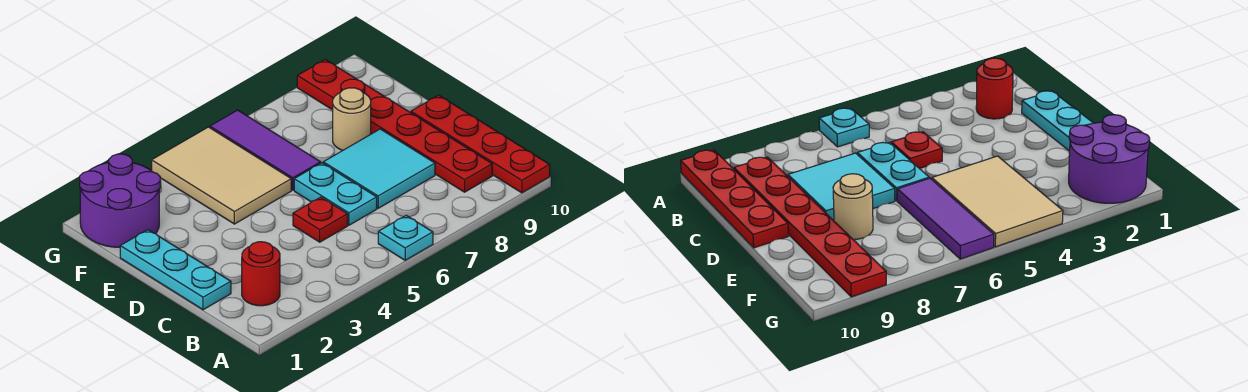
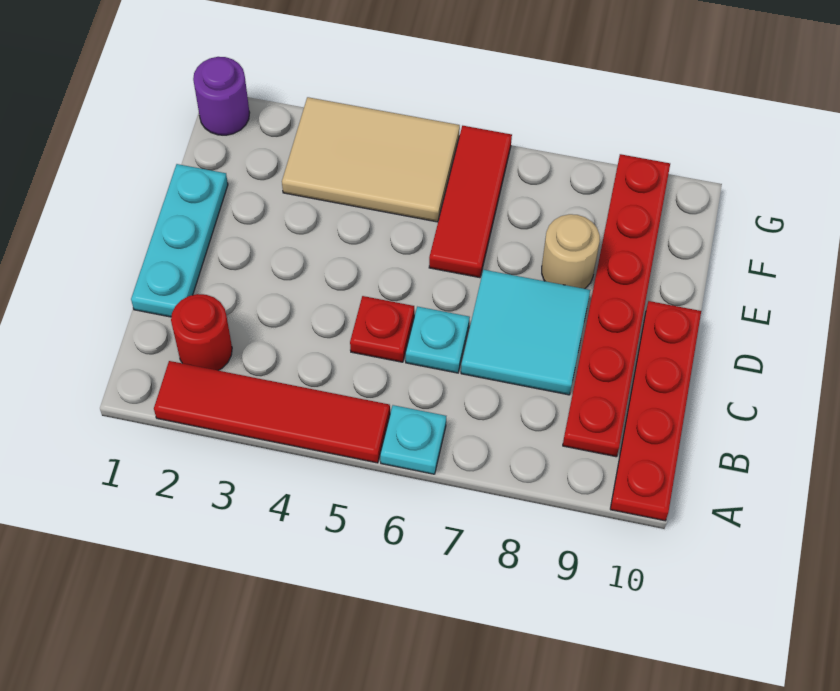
none -> red 1x4 tile [154,361,390,463]
cyan 1x2 plate [294,163,377,225] -> cyan 1x1 plate [406,307,470,373]
tan 2x3 tile [152,127,291,224] -> tan 2x3 tile turned to [282,97,460,222]
purple 1x3 tile [210,110,321,190] -> red 1x3 tile [429,126,512,278]
purple 2x2 round brick [80,154,160,247] -> purple 1x1 round brick [193,57,250,135]

